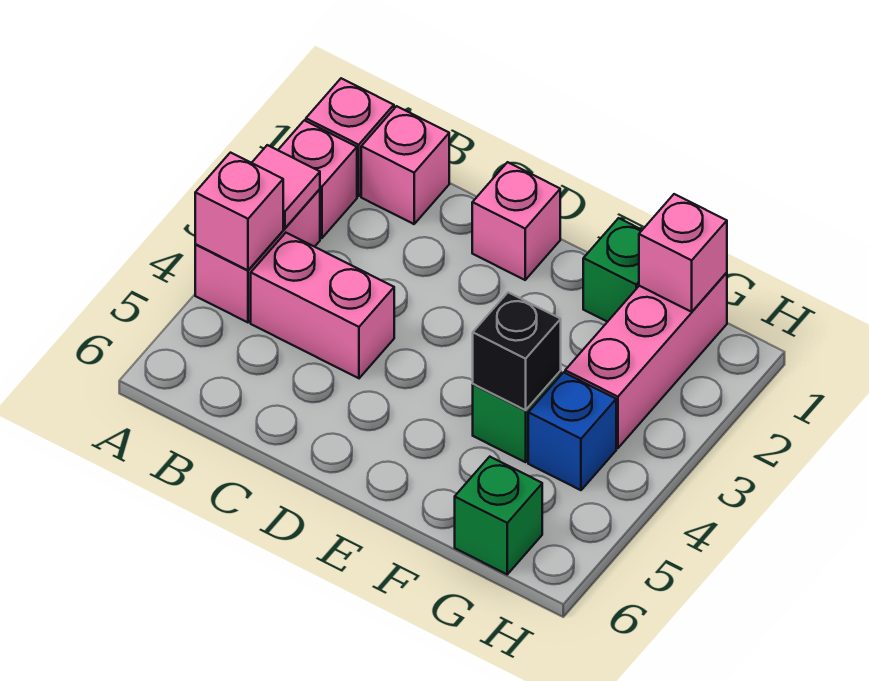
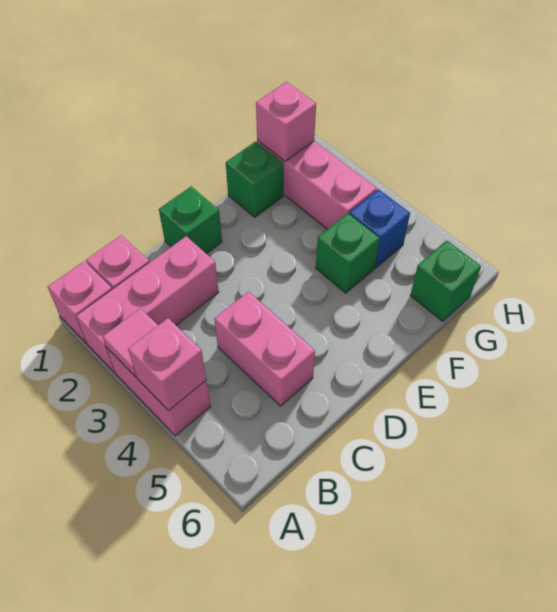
pink 1x1 brick [278,120,357,238] -> pink 1x3 brick [76,236,219,373]
pink 1x2 brick [251,233,394,378] -> pink 1x2 brick turned to [214,292,315,406]
pink 1x1 brick [472,162,560,280] -> green 1x1 brick [159,187,222,254]
black 1x1 brick [473,292,561,410] -> none

